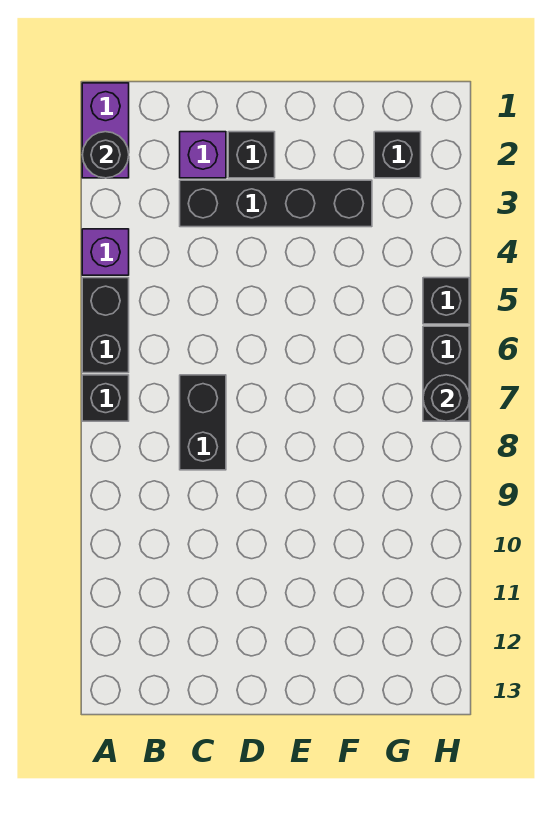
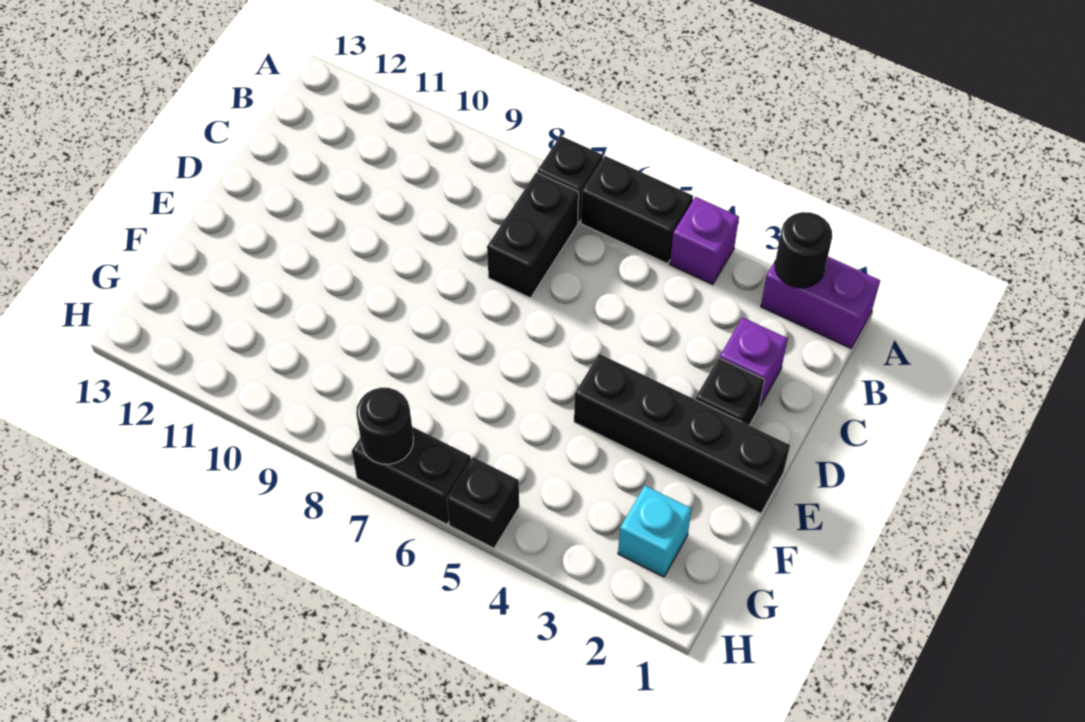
black 1x4 brick [180,180,372,227] -> black 1x4 brick turned to [574,354,790,513]
black 1x2 brick [180,375,226,470] -> black 1x2 brick turned to [487,172,579,298]
black 1x1 brick [374,132,421,178] -> cyan 1x1 brick [618,486,692,577]

